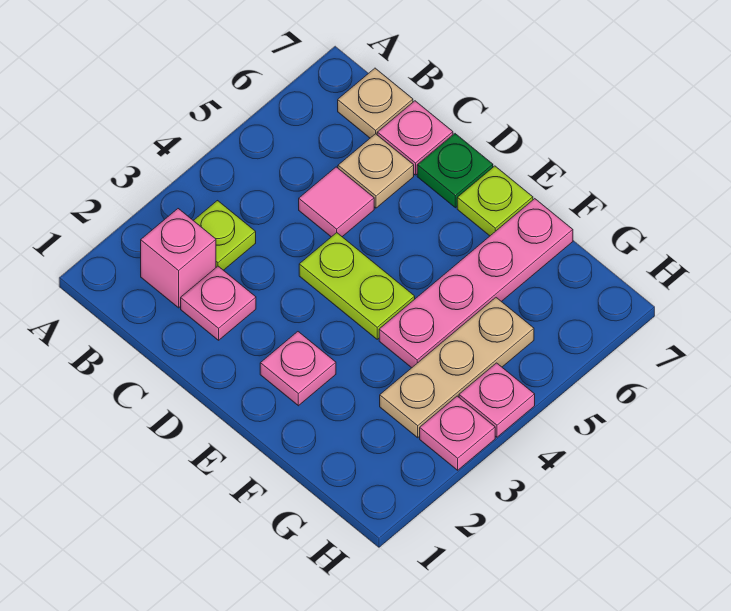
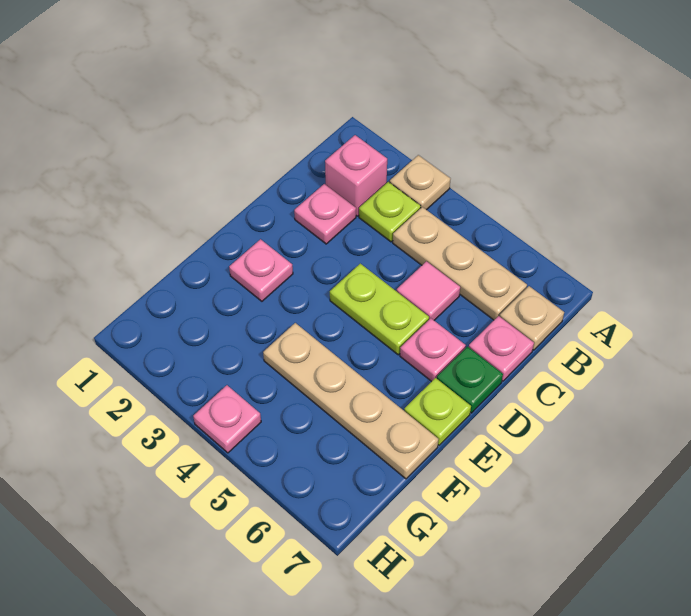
tan 1x1 plate [338,134,414,208] -> tan 1x1 plate moved to [390,155,450,210]
lime 1x2 plate [299,233,415,339] -> lime 1x2 plate turned to [330,264,429,355]
pink 1x4 plate [379,199,573,368] -> tan 1x4 plate [263,323,438,479]
tan 1x3 plate [380,298,534,438] -> tan 1x3 plate moved to [393,207,527,320]
pink 1x1 plate [420,396,495,470] -> pink 1x1 plate moved to [400,318,466,382]

